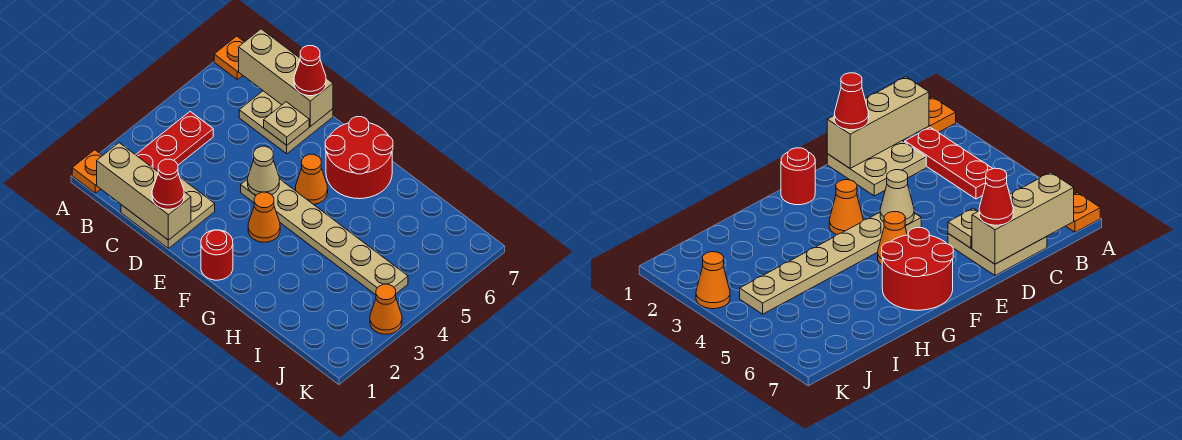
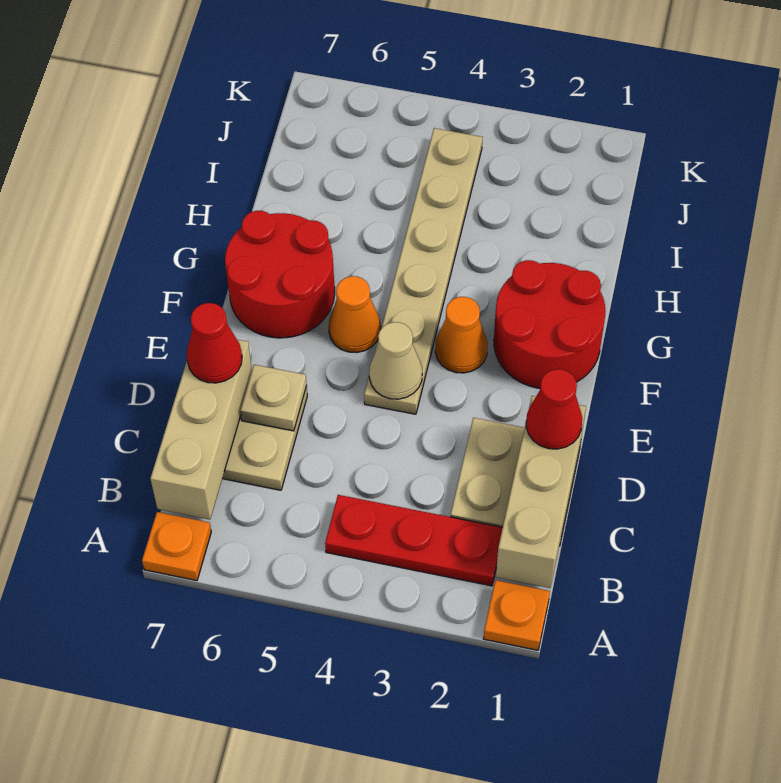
red 1x1 round brick [201,230,233,280] -> red 2x2 round brick [494,260,605,388]
orange 1x1 cone [370,284,402,334] -> none

